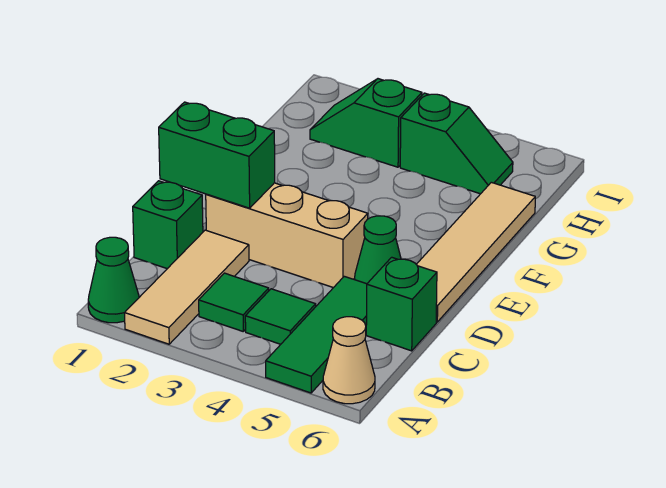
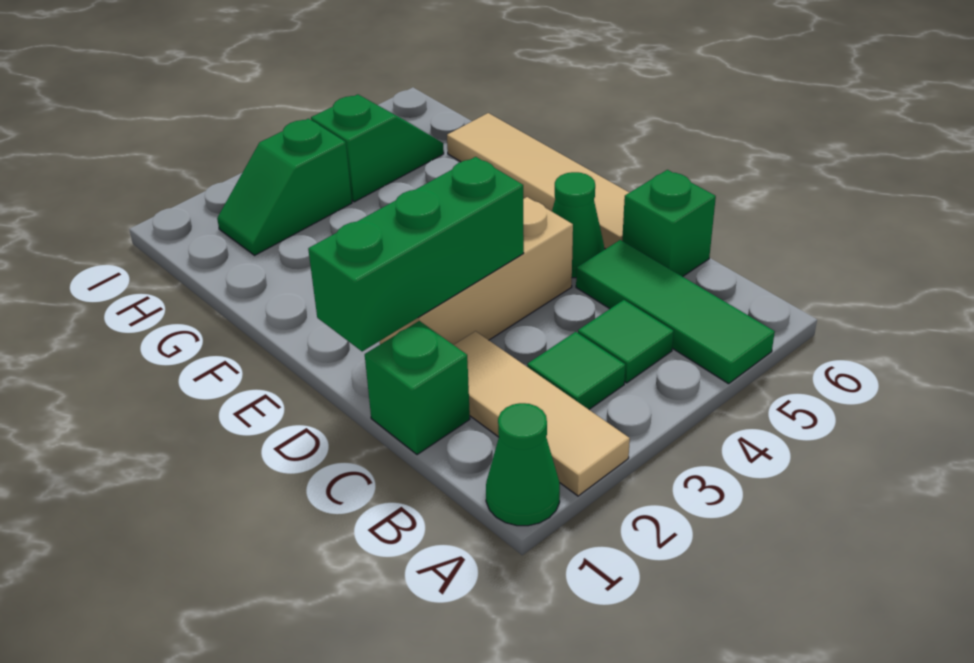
tan 1x1 cone [323,317,375,404] -> none
green 1x2 brick [159,102,275,208] -> green 1x3 brick [308,157,524,351]

